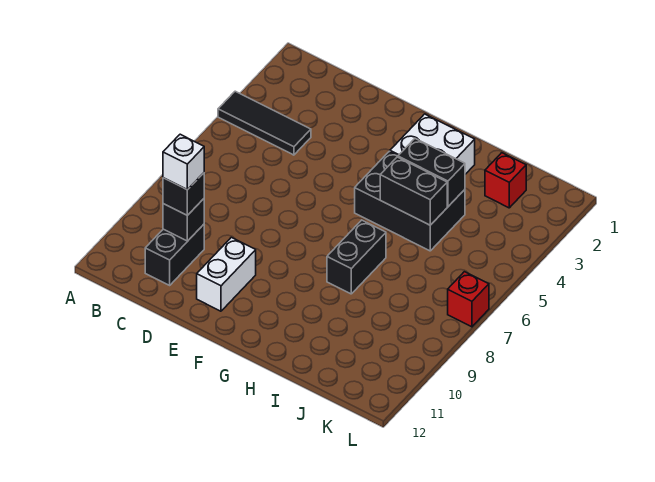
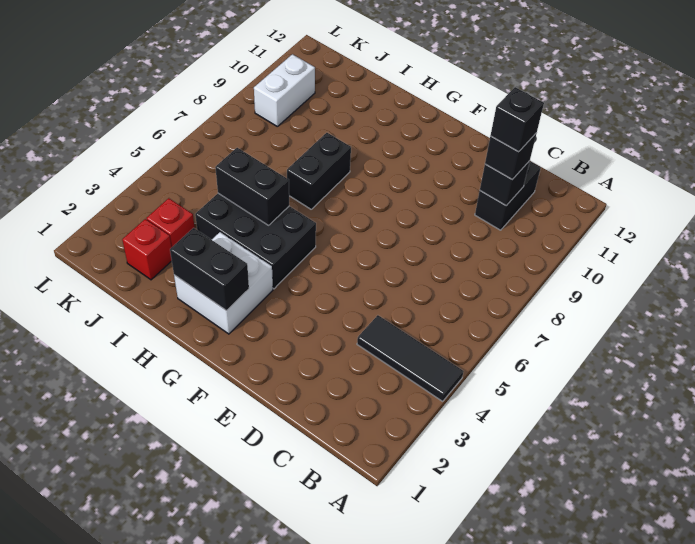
white 1x1 brick [163,134,204,190] -> black 1x1 brick [490,87,544,152]
white 1x2 brick [197,237,256,311] -> white 1x2 brick moved to [254,54,315,126]
black 1x2 brick [398,139,465,206] -> black 1x2 brick moved to [170,228,249,311]
red 1x1 brick [448,272,489,327] -> red 1x1 brick moved to [147,198,195,248]

